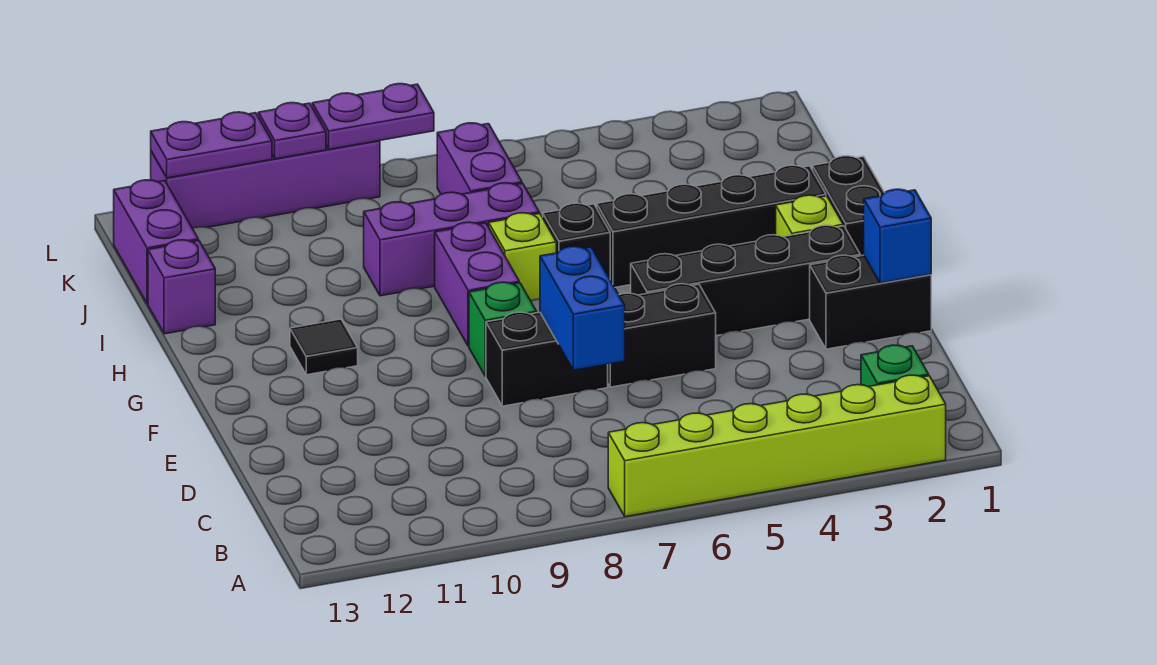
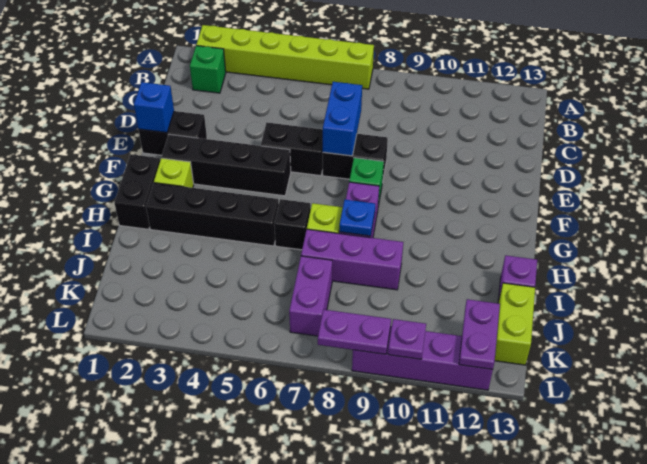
black 1x1 tile [290,319,358,375] -> none
none -> blue 1x1 plate [339,200,375,236]
purple 1x2 brick [114,180,198,304] -> lime 1x2 brick [495,283,535,365]
purple 1x2 plate [151,112,272,178] -> purple 1x2 plate turned to [459,299,500,369]

